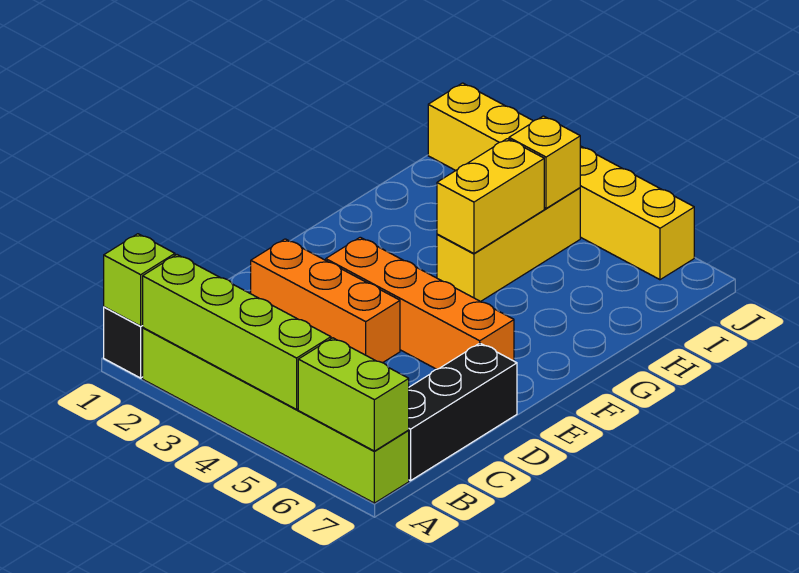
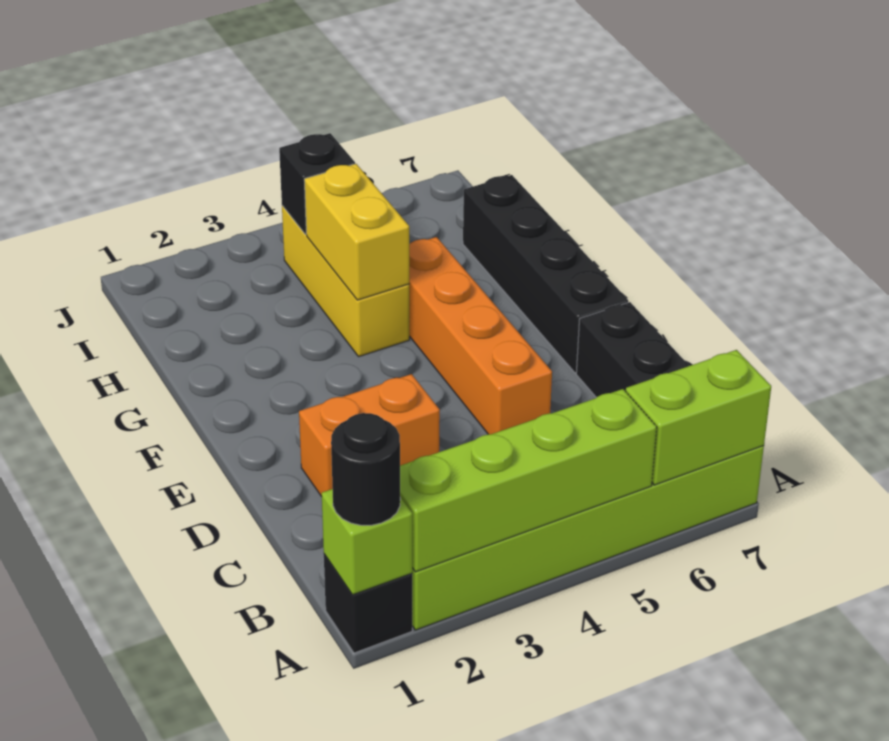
none -> black 1x1 round brick [331,413,400,525]
orange 1x3 brick [251,239,400,363] -> orange 1x2 brick [299,374,440,497]
orange 1x4 brick [326,237,514,369] -> orange 1x4 brick turned to [409,237,552,434]
none -> black 1x4 brick [463,175,628,373]
yellow 1x1 brick [509,116,580,208] -> black 1x1 brick [279,133,355,234]
yellow 1x6 brick [428,83,694,280] -> none

